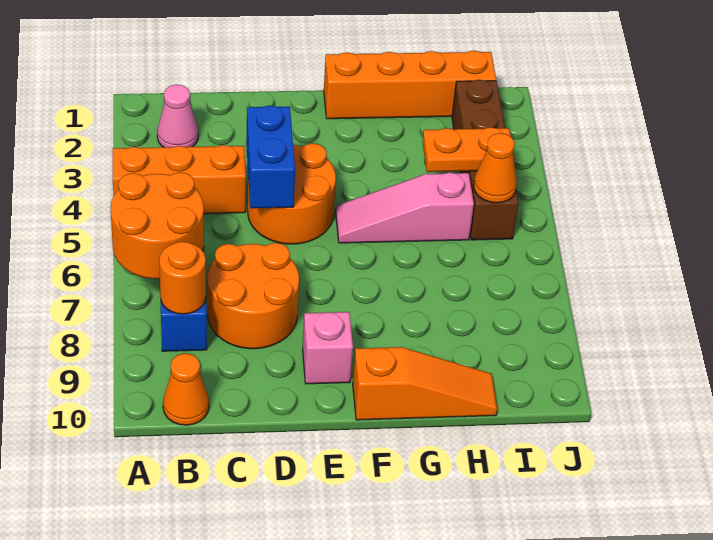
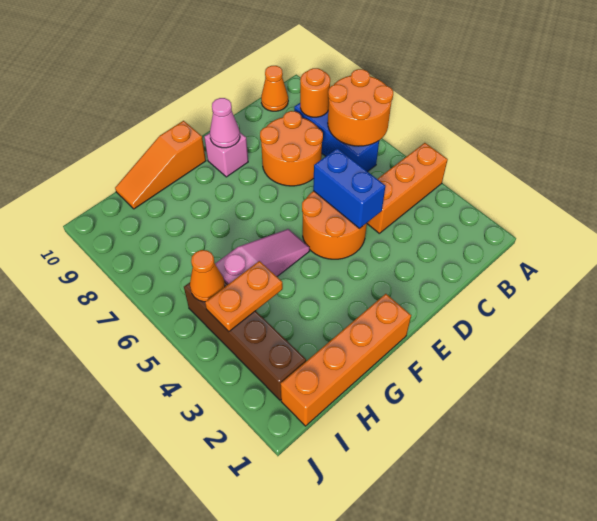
pink 1x1 cone [157,85,198,147] -> pink 1x1 cone moved to [210,98,240,148]

